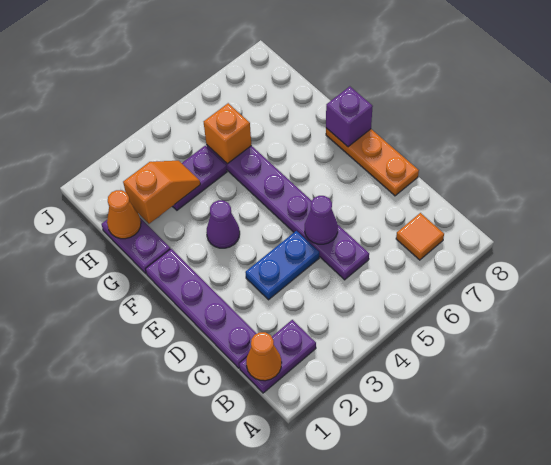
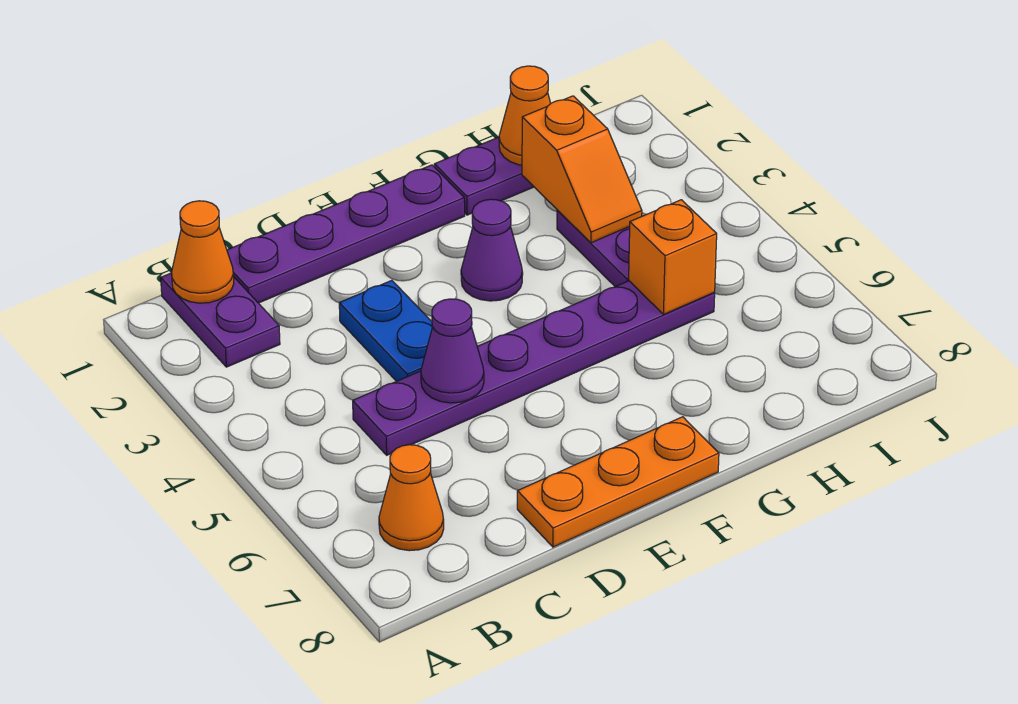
orange 1x1 tile [396,213,444,260] -> orange 1x1 cone [379,445,444,551]
purple 1x1 brick [326,86,373,147] -> none

